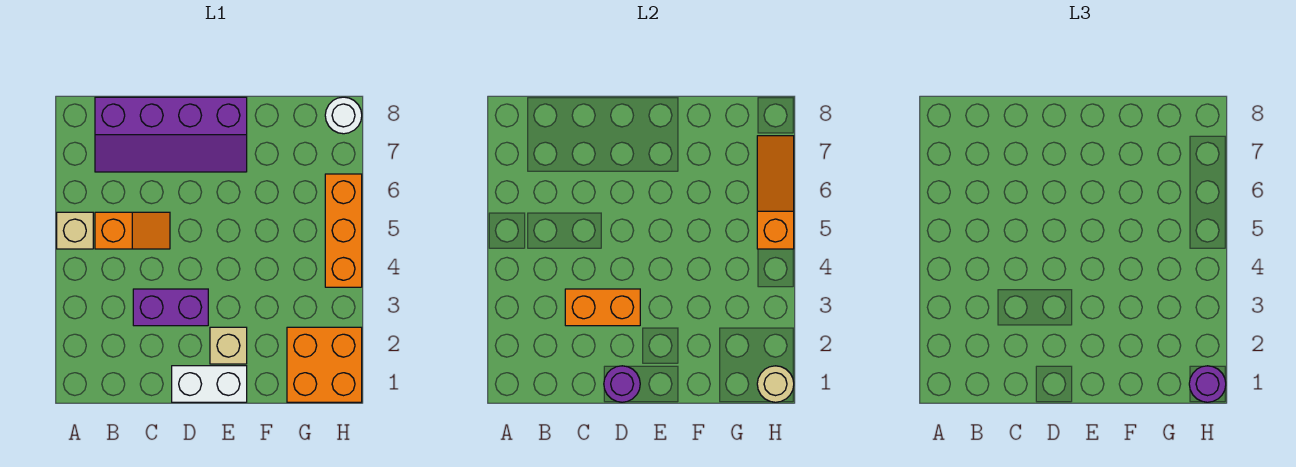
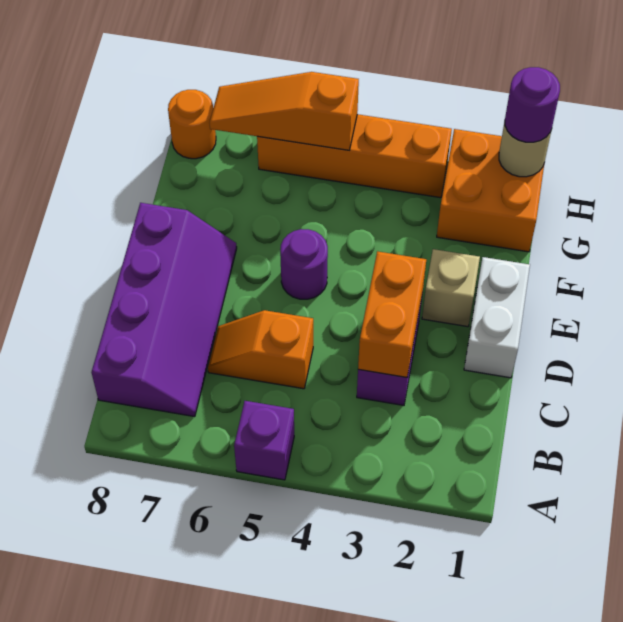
tan 1x1 brick [57,212,93,249] -> purple 1x1 brick [234,401,294,480]
orange 1x2 slope [95,212,170,249] -> orange 1x2 slope turned to [208,310,313,389]
purple 1x1 round brick [604,366,640,402] -> purple 1x1 round brick moved to [280,229,328,299]
orange 1x3 brick [325,174,362,287] -> orange 1x4 brick [257,114,452,198]
white 1x1 round brick [325,97,362,134] -> orange 1x1 round brick [168,90,216,159]

